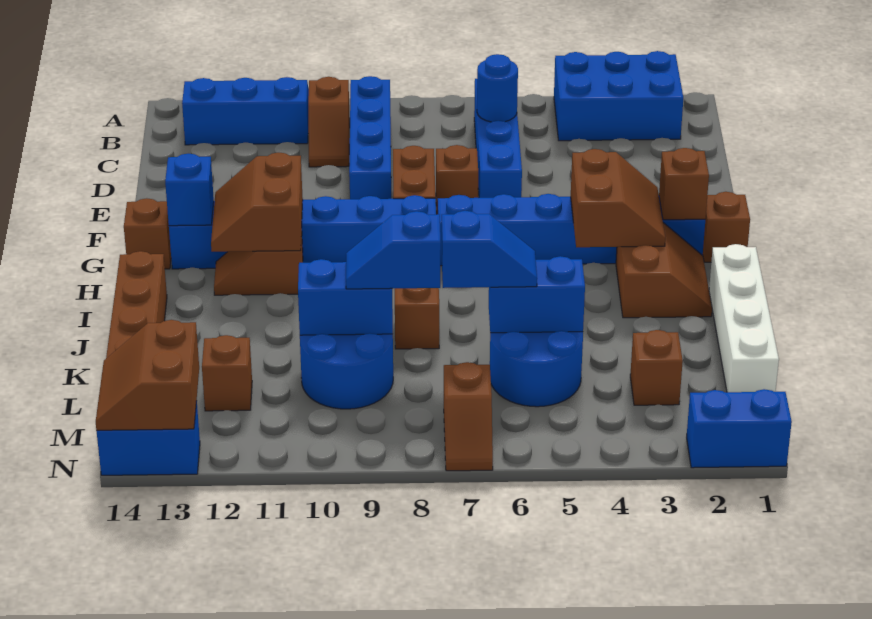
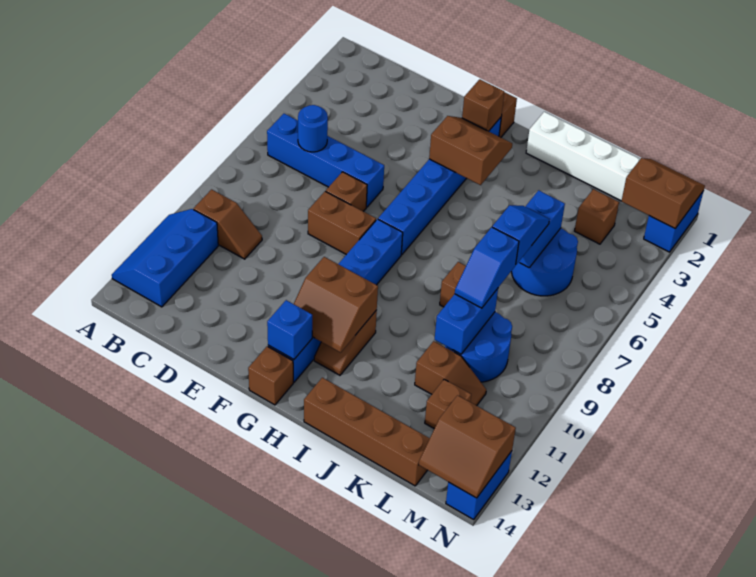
blue 2x3 brick [554,51,683,141] -> none
blue 1x4 brick [349,76,391,199] -> none
brown 2x2 slope [616,223,712,318] -> brown 2x2 slope moved to [622,158,705,228]
brown 1x2 slope [444,362,493,471] -> brown 1x2 slope moved to [415,341,486,406]

